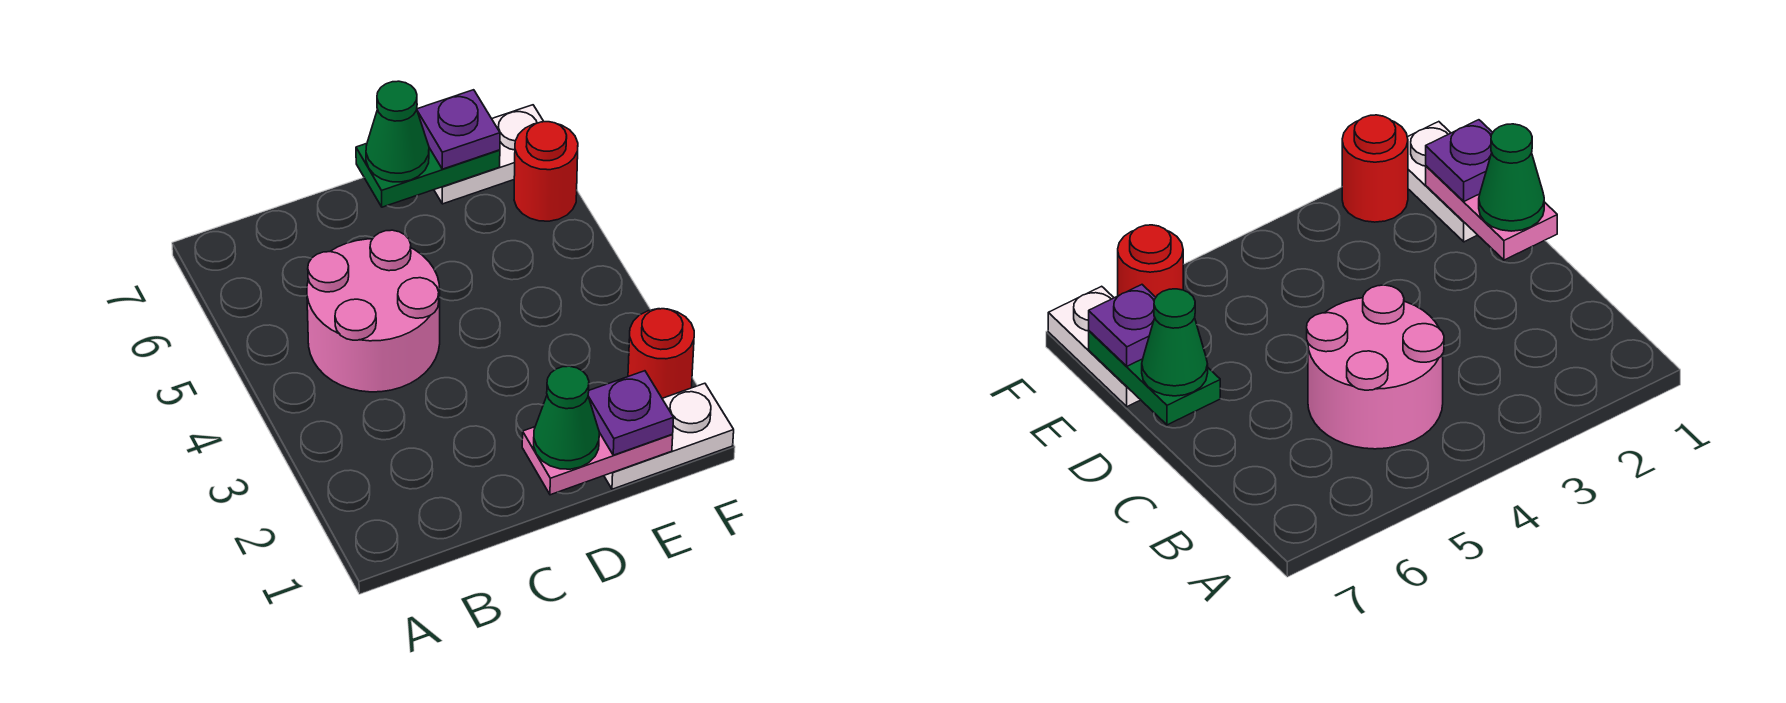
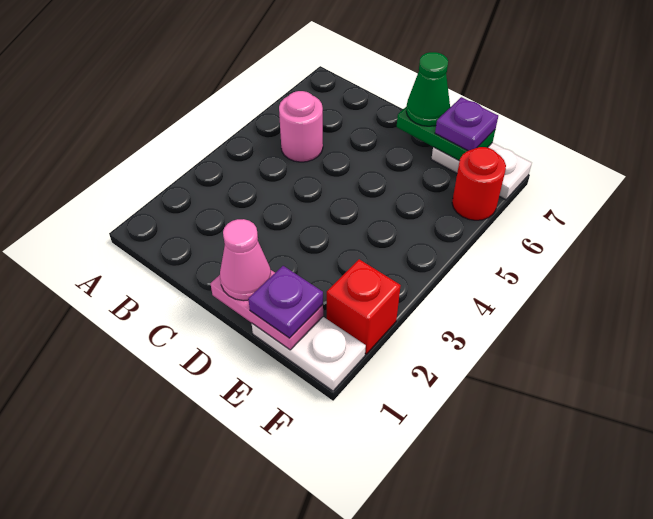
pink 2x2 round brick [307,230,440,392] -> pink 1x1 round brick [279,91,323,162]
green 1x1 cone [534,366,599,469] -> pink 1x1 cone [220,219,271,301]
red 1x1 round brick [628,309,694,398] -> red 1x1 brick [327,259,401,354]

